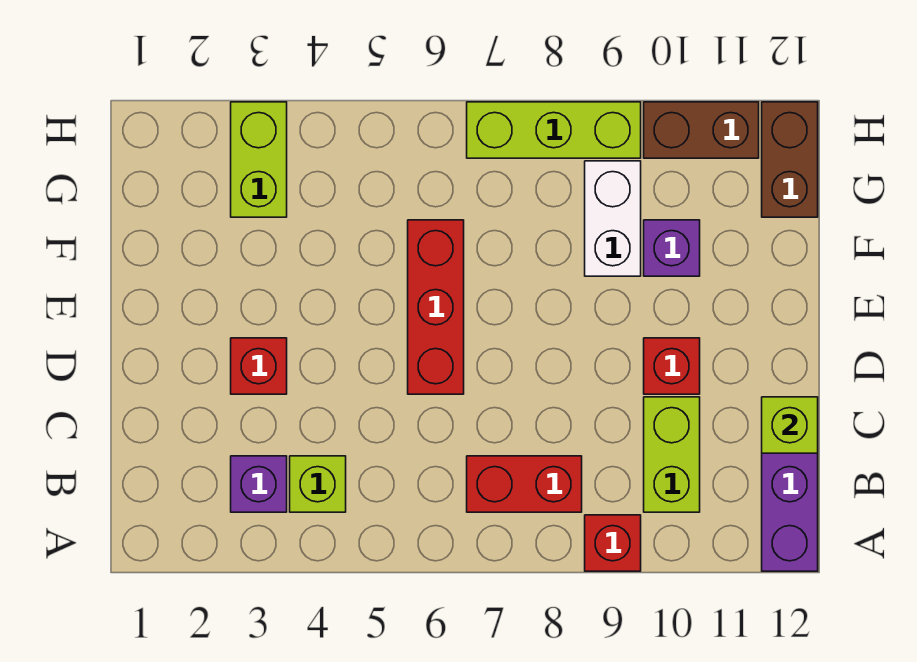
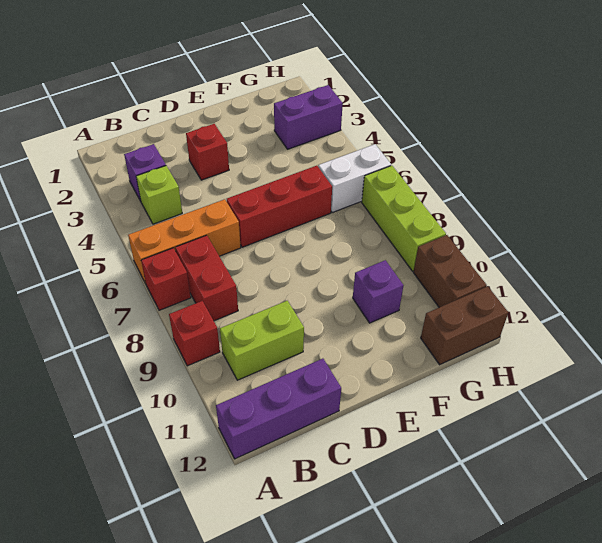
none -> orange 1x3 brick [128,199,241,283]
lime 1x1 brick [762,397,818,453] -> none
red 1x1 brick [644,338,700,394] -> red 1x1 brick moved to [141,248,191,310]
white 1x2 brick [585,161,641,276] -> white 1x2 brick moved to [318,144,391,212]
lime 1x2 brick [231,102,287,217] -> purple 1x2 brick [274,85,343,149]

